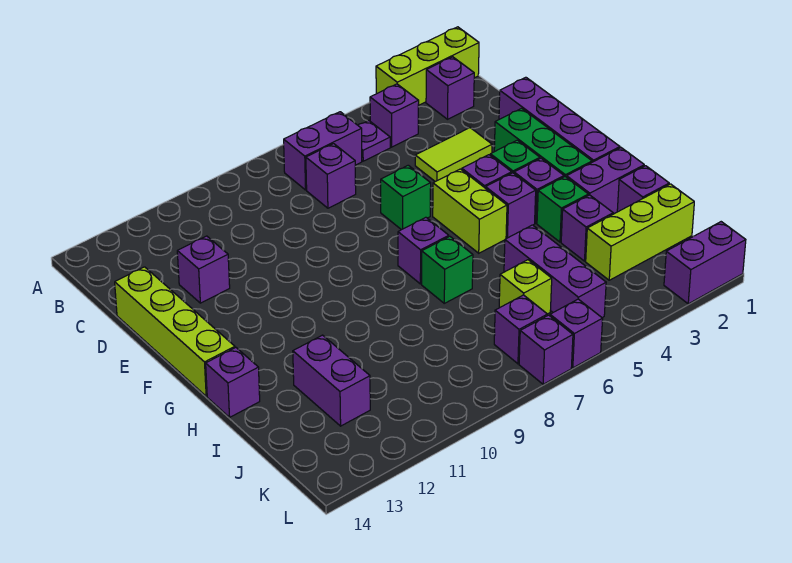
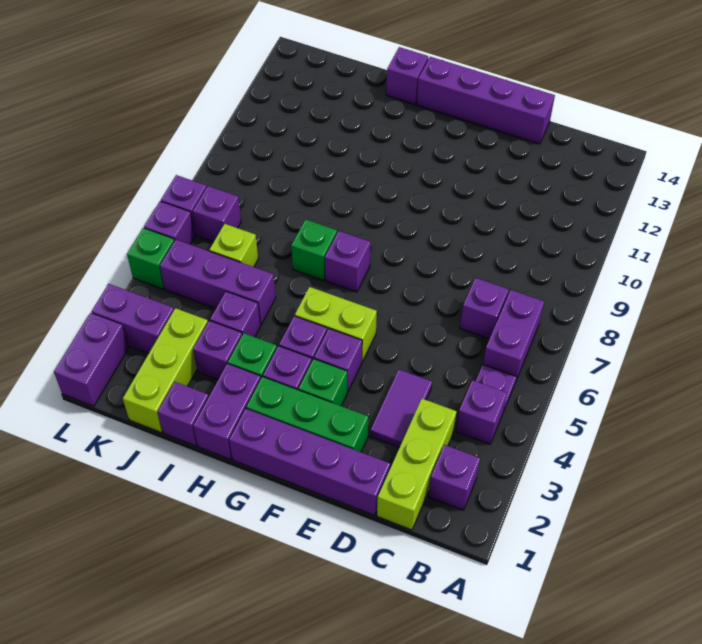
lime 1x3 brick [376,27,479,106] -> lime 1x3 brick moved to [377,399,457,530]
lime 1x2 tile [415,128,492,182] -> purple 1x2 tile [370,370,432,448]
purple 1x1 brick [177,236,230,303] -> purple 1x1 brick moved to [210,292,260,337]
lime 1x4 brick [115,267,235,396] -> purple 1x4 brick [417,57,555,144]
green 1x1 brick [381,165,431,230] -> green 1x1 brick moved to [127,228,174,289]
purple 1x2 brick [293,335,370,426] -> purple 1x2 brick moved to [91,284,174,353]

